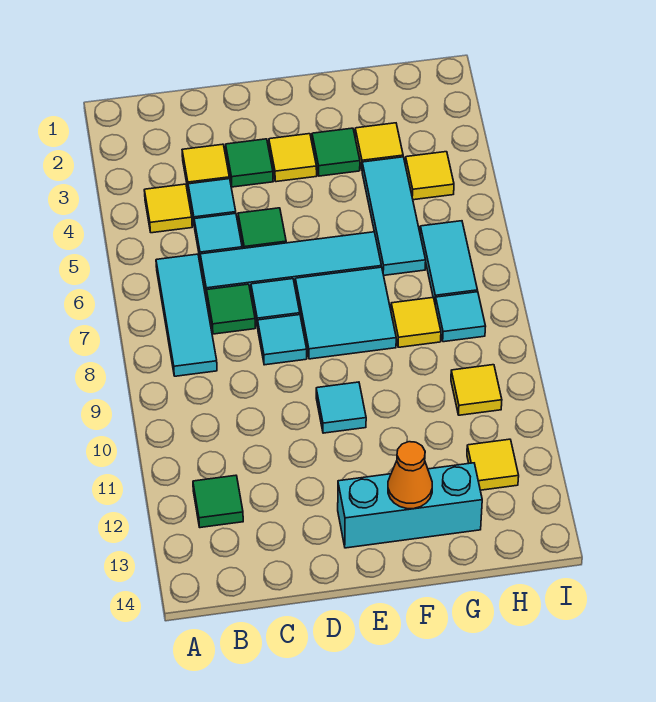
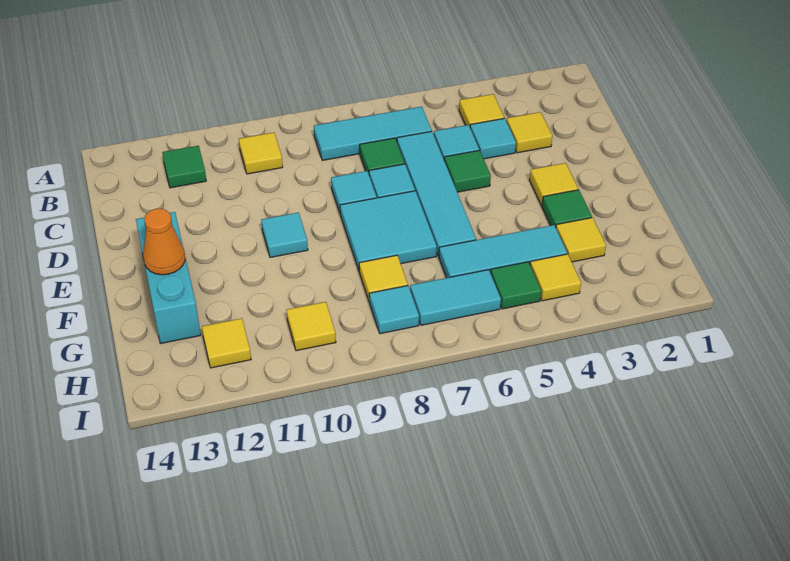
none -> yellow 1x1 tile [239,132,283,174]
green 1x1 tile [226,139,273,187] -> green 1x1 tile moved to [491,262,541,309]

